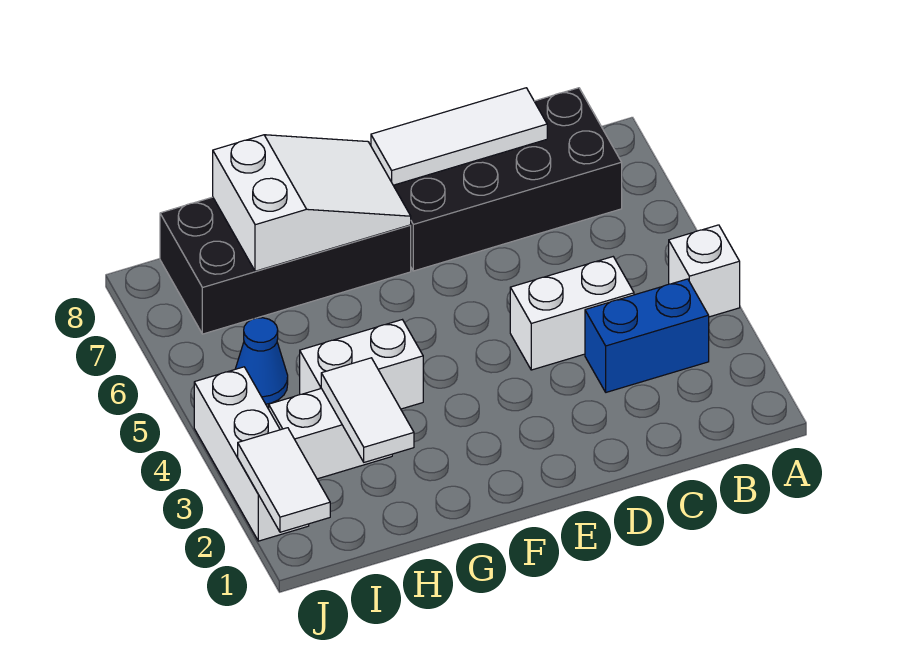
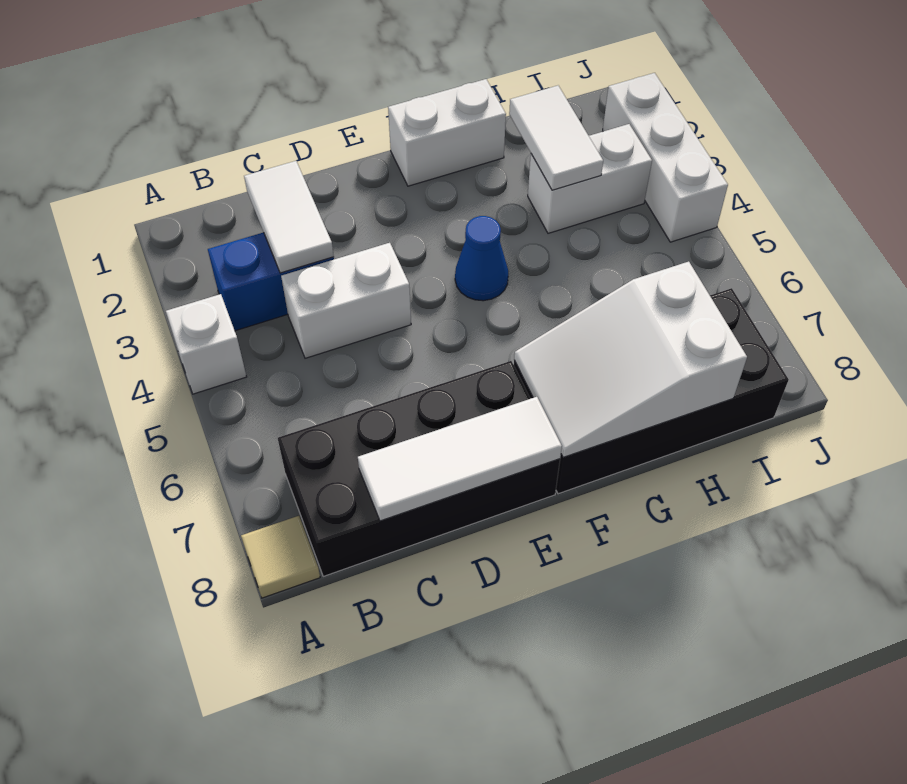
none -> tan 1x1 tile [241,516,320,598]
white 1x2 brick [300,320,423,409] -> white 1x2 brick moved to [388,79,506,186]
blue 1x1 cone [235,318,288,404] -> blue 1x1 cone moved to [455,216,508,301]
white 1x2 tile [238,428,330,532] -> white 1x2 tile moved to [244,161,334,273]

